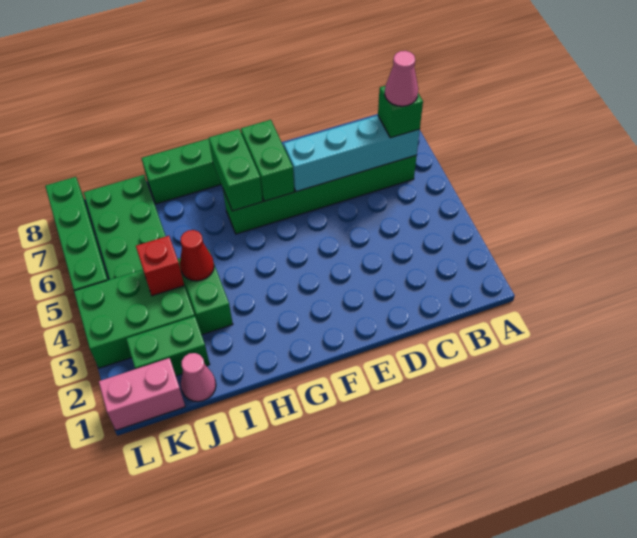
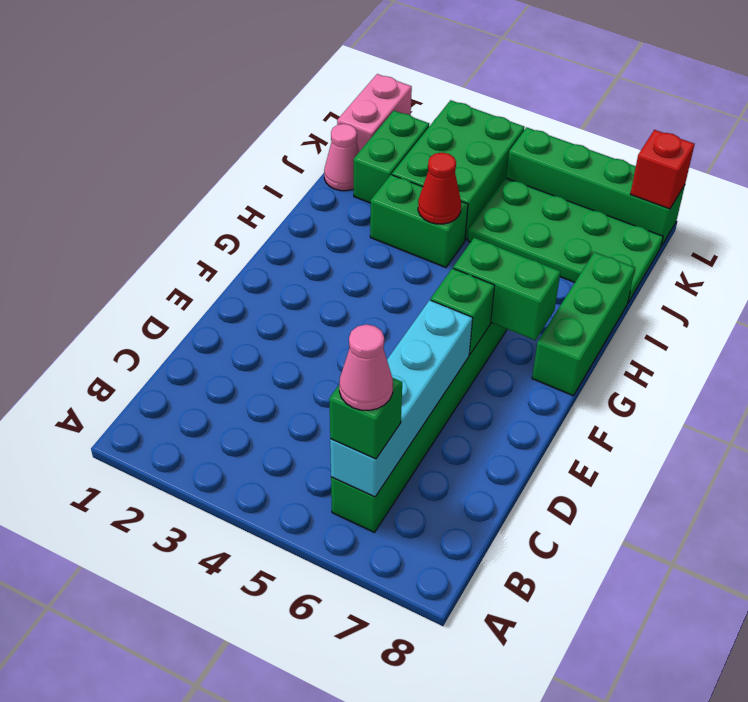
green 1x2 brick [241,120,294,201] -> green 1x1 brick [431,268,495,355]
red 1x1 brick [136,236,184,296] -> red 1x1 brick moved to [630,130,695,209]

